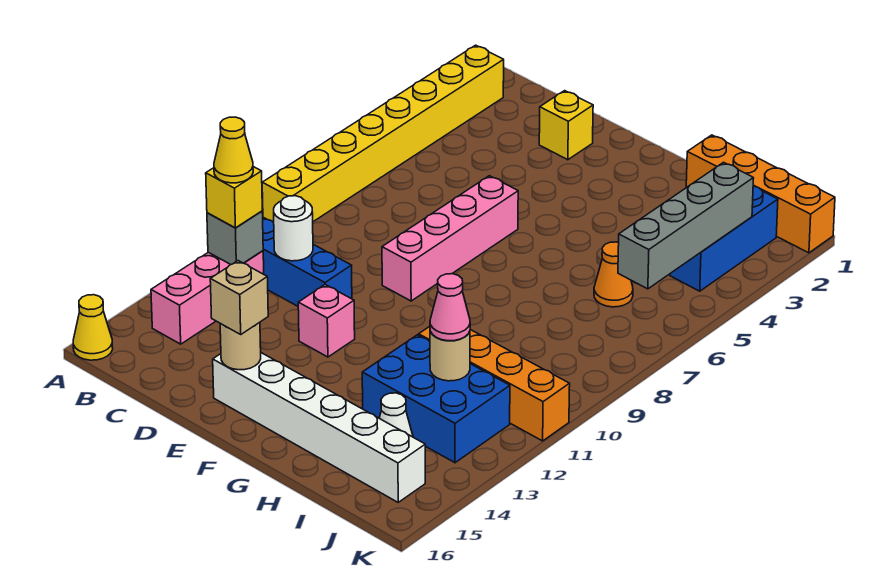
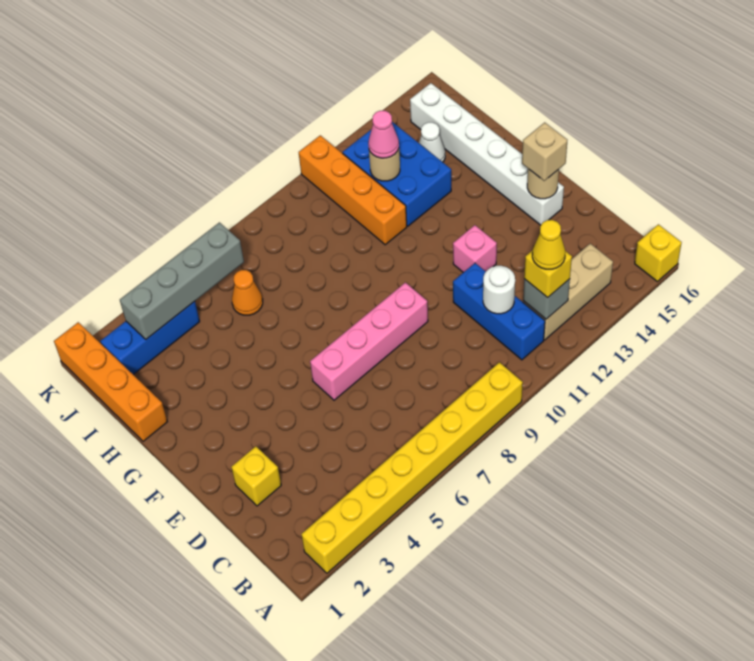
yellow 1x1 cone [73,295,113,360] -> yellow 1x1 brick [635,224,682,281]
pink 1x3 brick [151,251,264,344] -> tan 1x3 brick [523,244,613,340]

